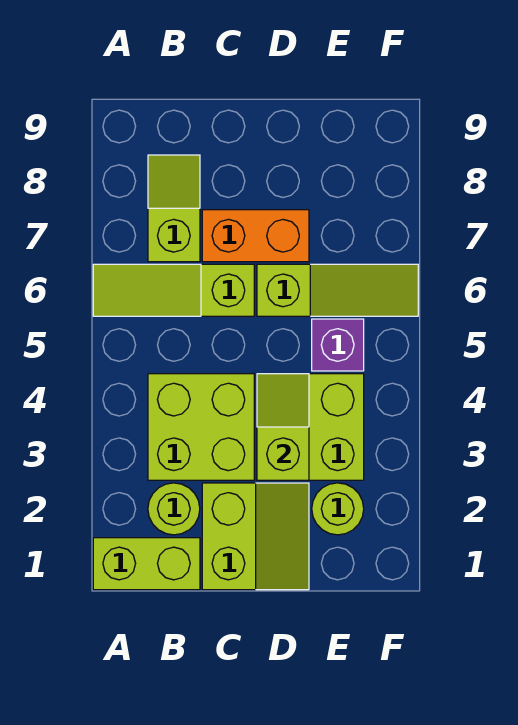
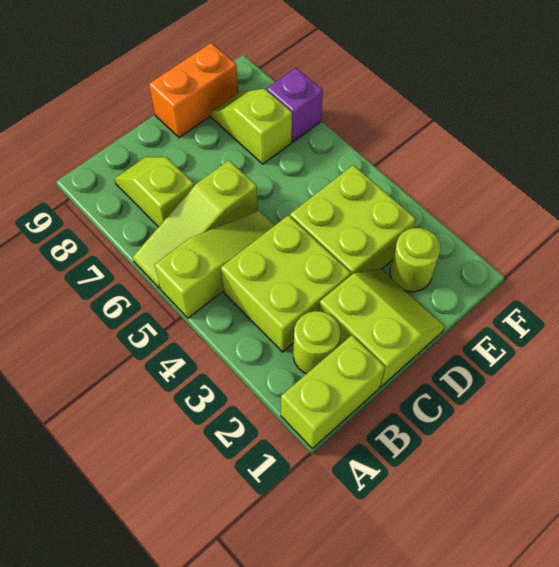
orange 1x2 brick [202,210,309,262] -> orange 1x2 brick moved to [149,43,238,138]
lime 1x2 slope [257,374,309,480] -> lime 1x2 slope moved to [211,89,292,164]
lime 1x3 slope [257,264,418,316] -> lime 1x3 slope moved to [154,211,275,318]
purple 1x1 brick [312,319,364,371] -> purple 1x1 brick moved to [267,68,323,142]

